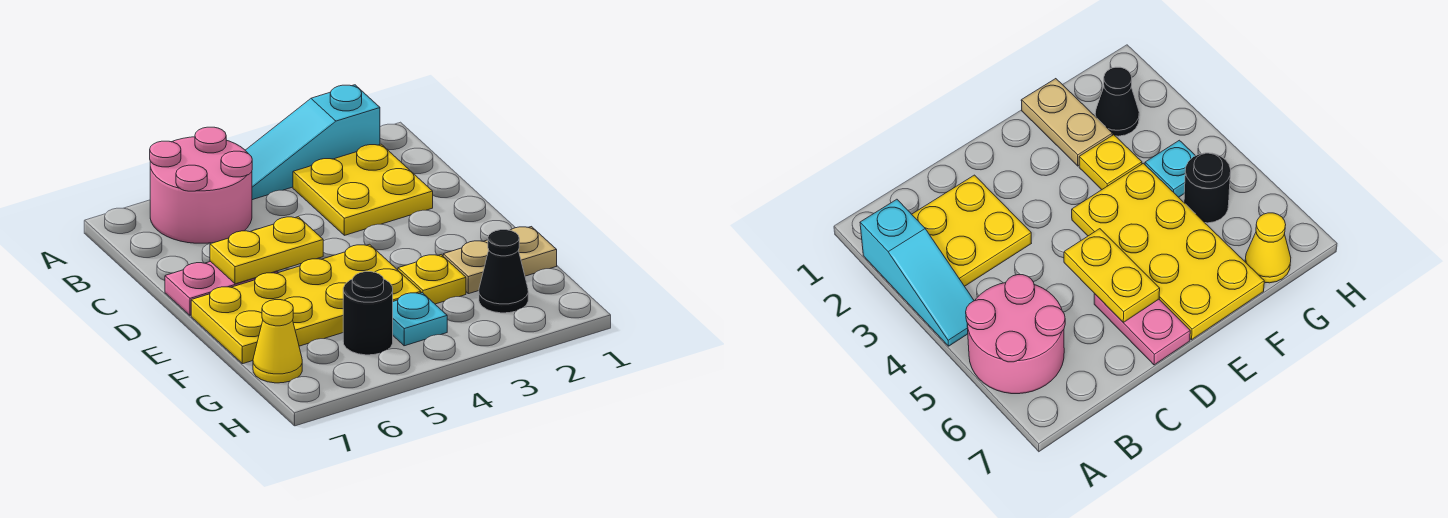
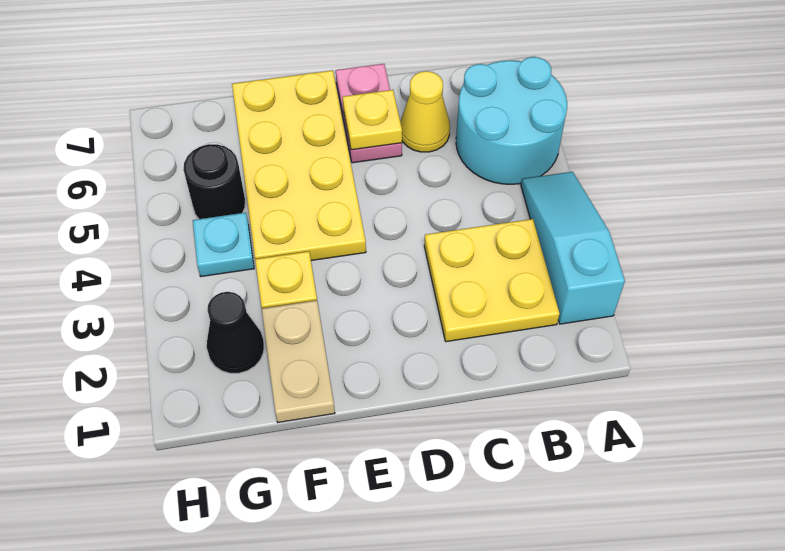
pink 2x2 round brick [150,127,252,243] -> cyan 2x2 round brick [456,57,567,184]
yellow 1x2 plate [210,217,323,284] -> yellow 1x1 plate [343,90,402,150]
yellow 1x1 cone [253,300,302,383] -> yellow 1x1 cone moved to [400,71,450,152]

